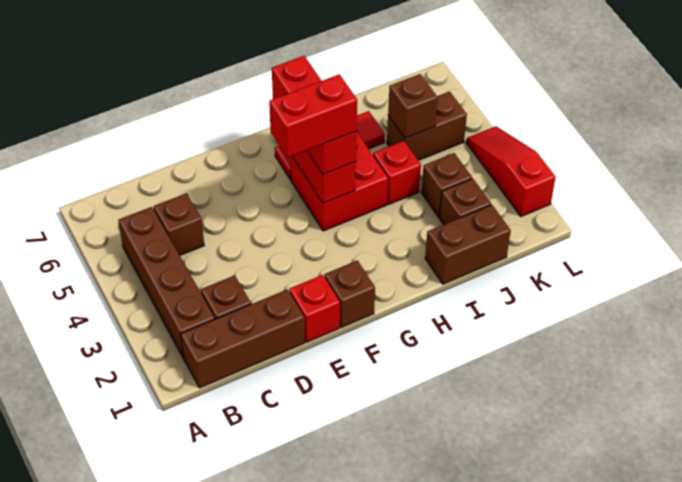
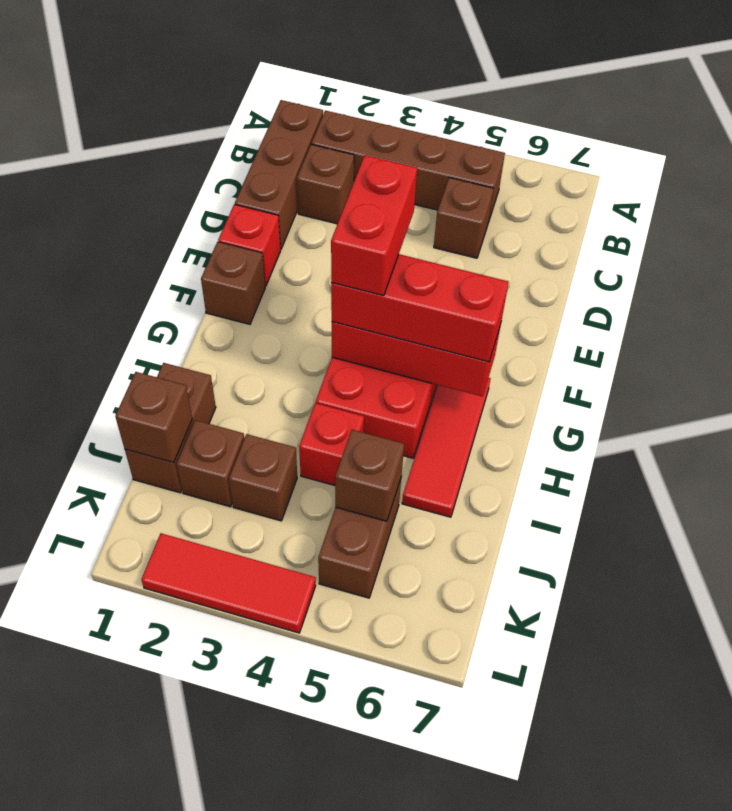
none -> brown 1x1 brick [115,372,192,463]
red 1x3 slope [466,126,556,217] -> red 1x3 tile [141,533,316,633]

